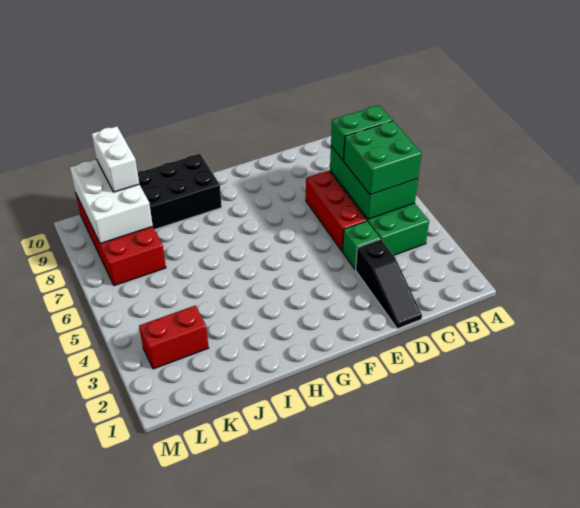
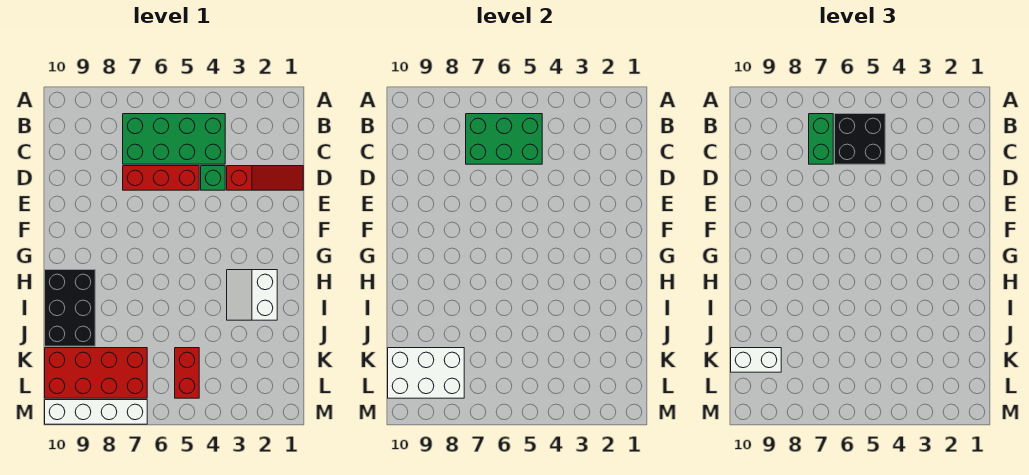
green 2x2 brick [344,121,422,195] -> black 2x2 brick [835,114,885,164]
black 1x3 slope [356,239,422,329] -> red 1x3 slope [227,166,303,190]
none -> white 2x2 slope [227,270,277,320]
red 1x2 brick [139,306,209,369] -> red 1x2 brick moved to [175,348,199,398]
none -> white 1x4 brick [45,400,147,424]

